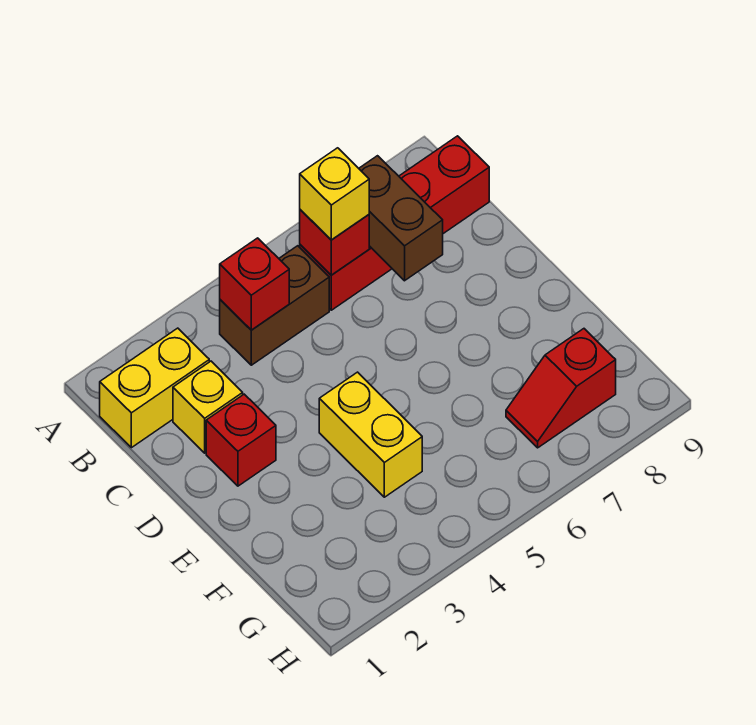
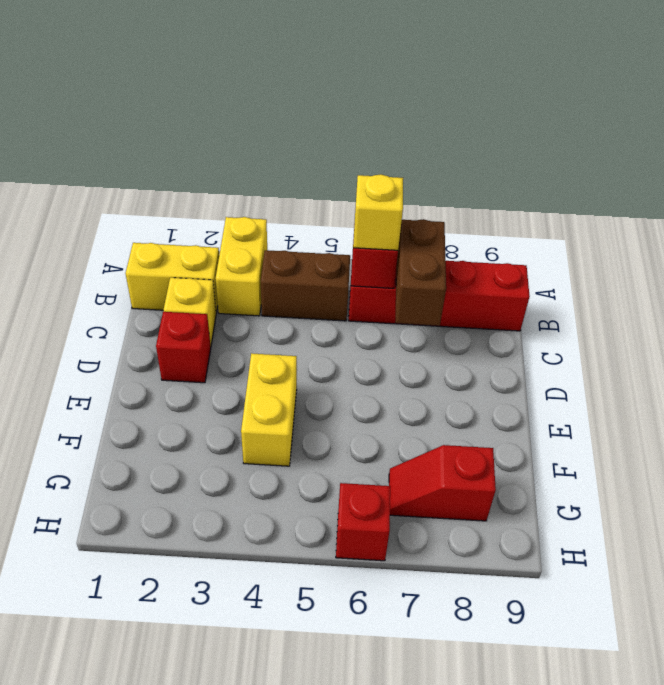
none -> yellow 1x2 brick [216,217,267,316]
red 1x1 brick [220,238,289,330] -> red 1x1 brick moved to [336,483,390,561]

